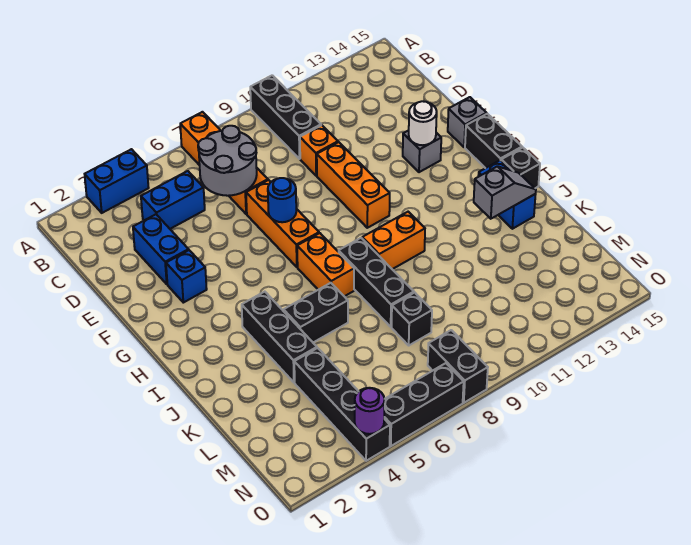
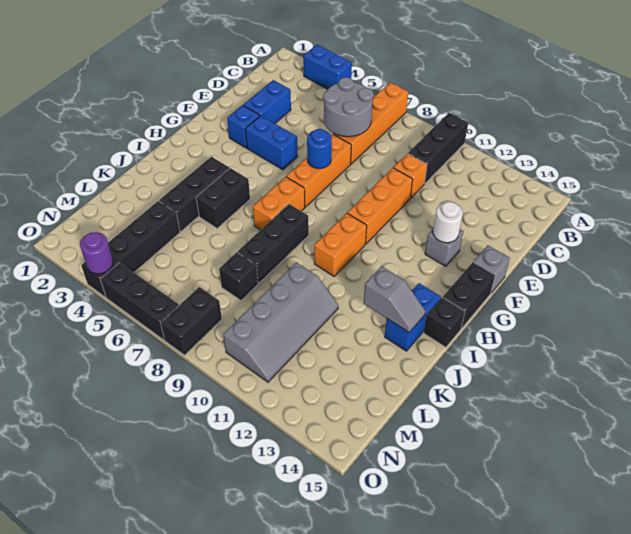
blue 1x2 brick [141,171,205,229] -> blue 1x2 brick moved to [245,116,298,170]
orange 1x2 brick [362,212,425,269] -> orange 1x2 brick turned to [314,213,367,276]
black 1x2 brick [284,283,348,342] -> black 1x2 brick turned to [196,168,250,228]
none -> grey 2x4 slope [223,262,338,382]

